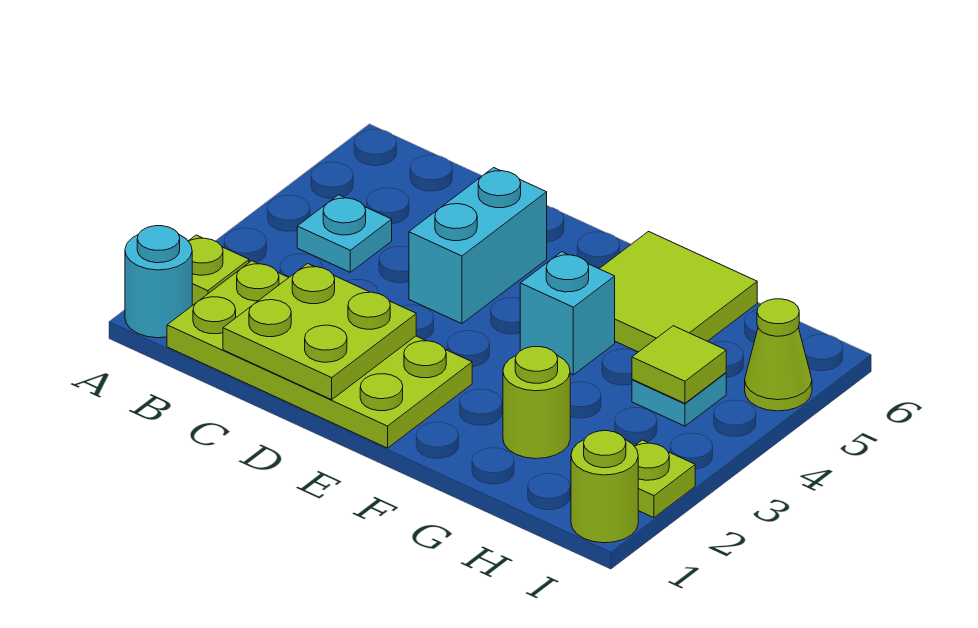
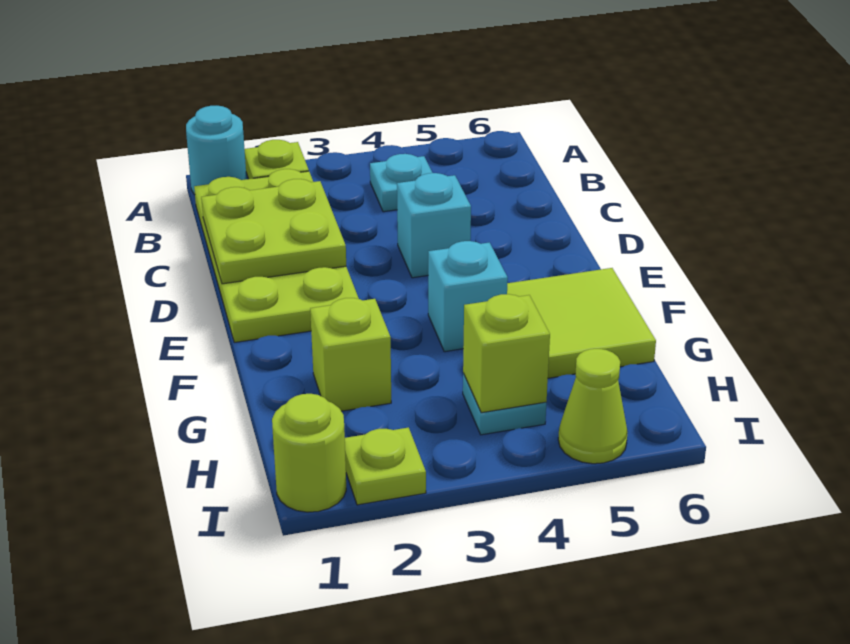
cyan 1x2 brick [409,168,547,324] -> cyan 1x1 brick [397,173,471,278]
lime 1x1 round brick [503,347,570,459] -> lime 1x1 brick [310,298,391,411]
lime 1x1 tile [632,326,726,403] -> lime 1x1 brick [463,294,550,413]

